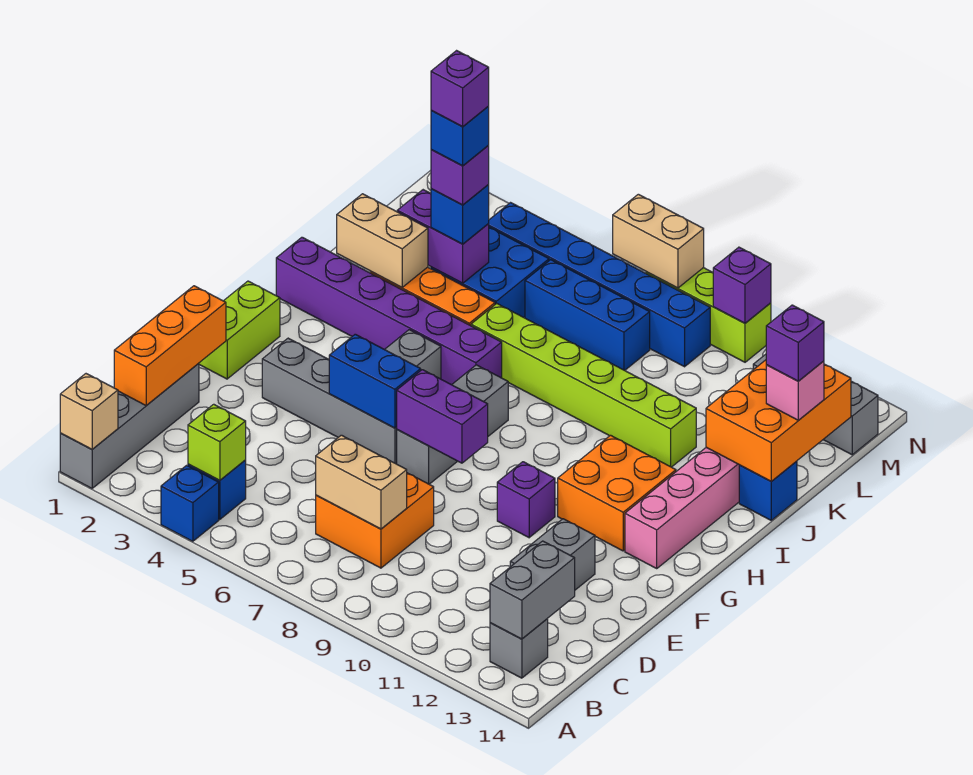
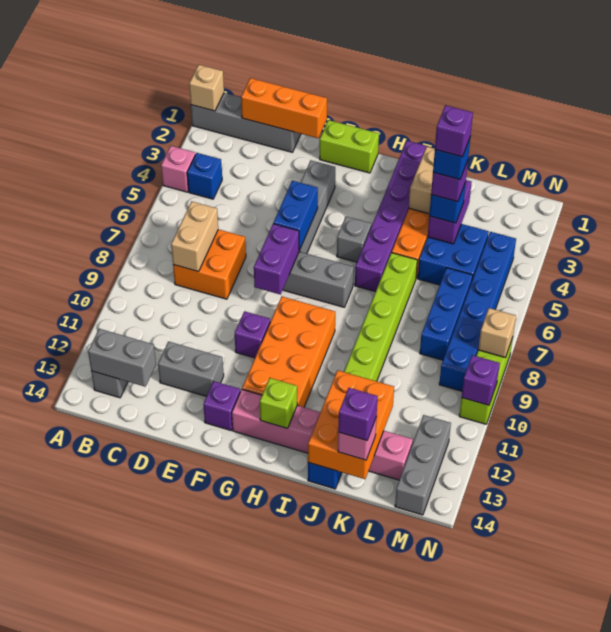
blue 1x1 brick [161,465,219,541] -> pink 1x1 brick [161,146,195,192]
lime 1x1 brick [188,404,246,481] -> lime 1x1 brick moved to [260,378,297,428]
none -> purple 1x1 brick [203,381,240,430]
orange 2x2 brick [558,435,676,551] -> orange 2x4 brick [242,297,335,407]
orange 2x3 brick [706,360,851,481] -> orange 2x3 brick turned to [308,370,394,479]
tan 1x2 brick [613,194,704,288] -> tan 1x1 brick [478,308,516,358]

